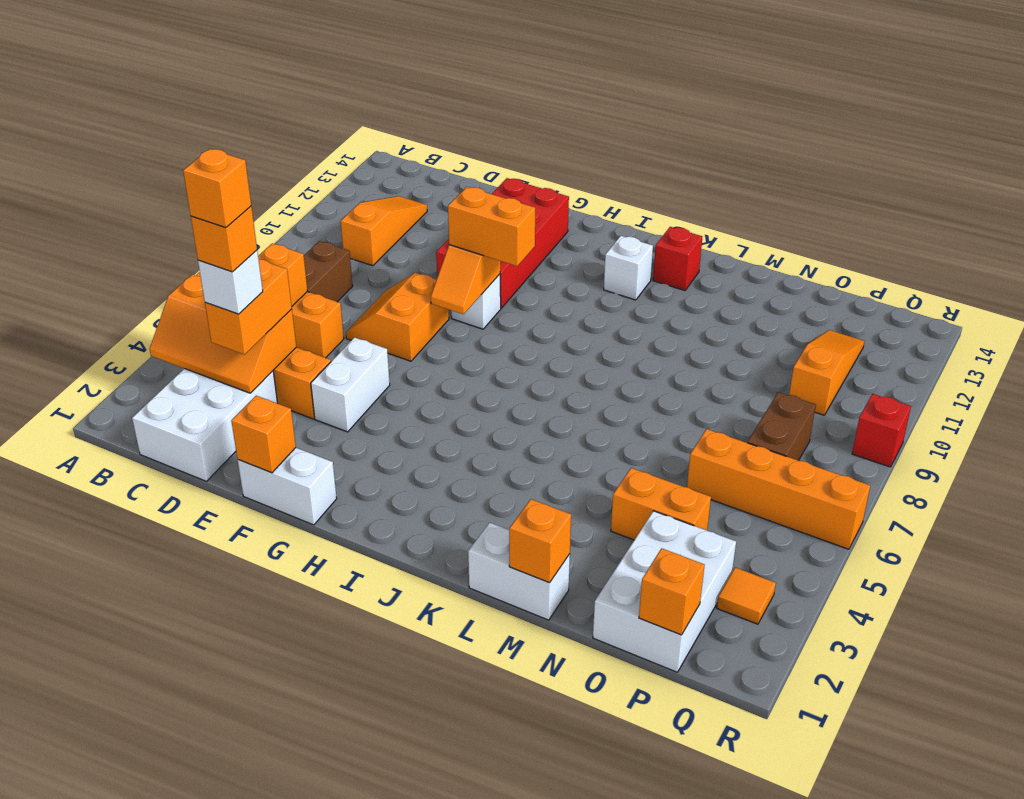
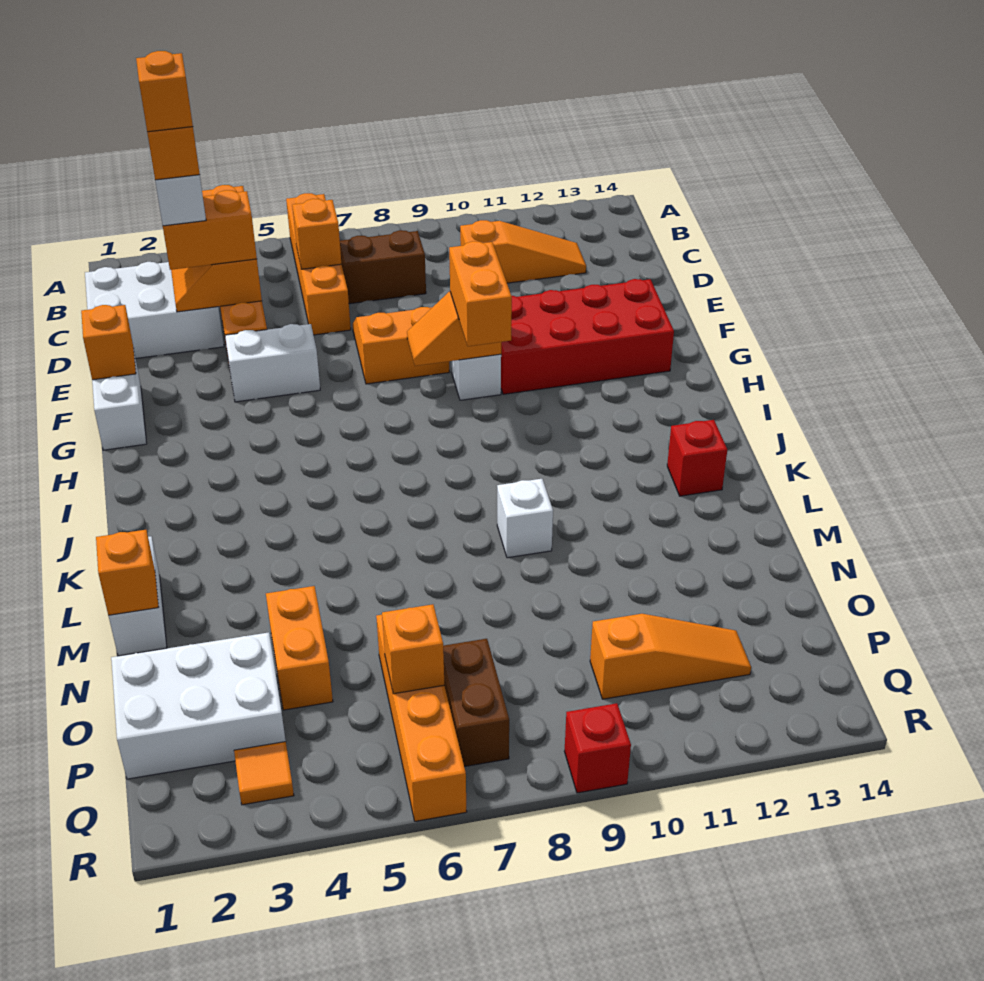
white 1x1 brick [604,236,653,300] -> white 1x1 brick moved to [497,479,553,558]
orange 1x1 brick [639,548,705,635] -> orange 1x1 brick moved to [382,604,444,694]
brown 1x2 brick [747,392,816,461] -> brown 1x2 brick turned to [443,639,509,767]

